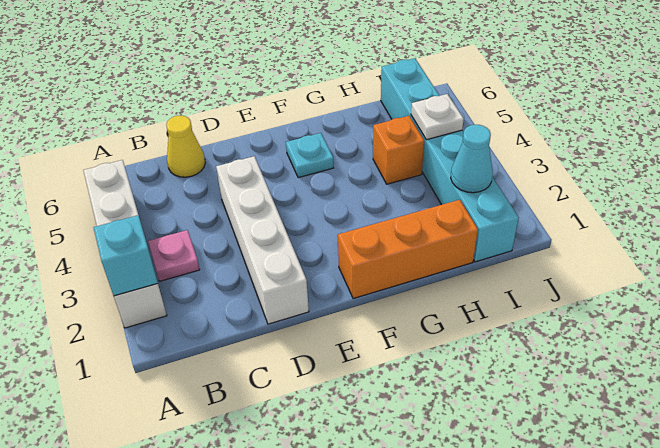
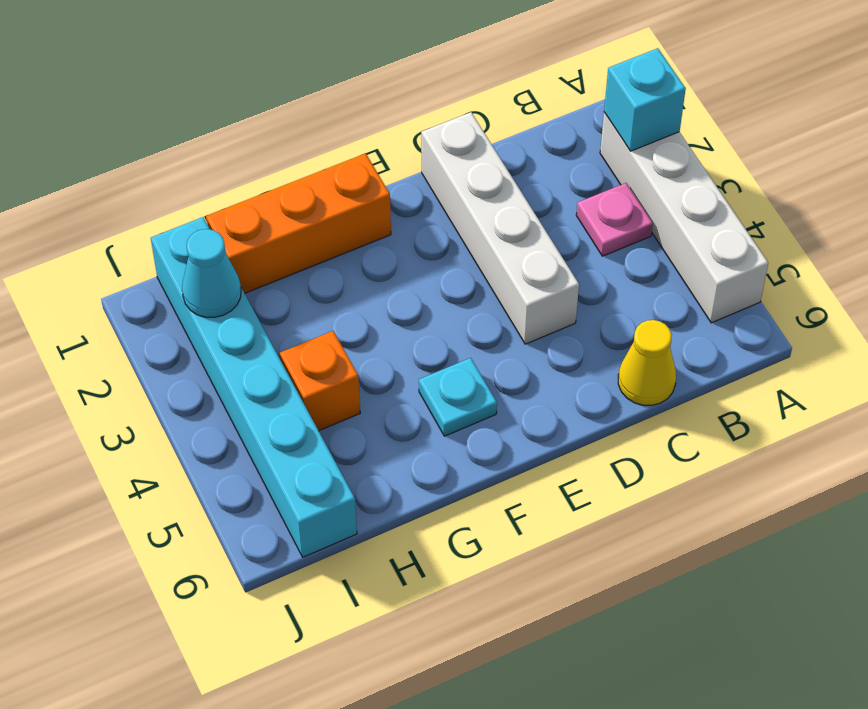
white 1x1 plate [411,94,464,140] -> none

